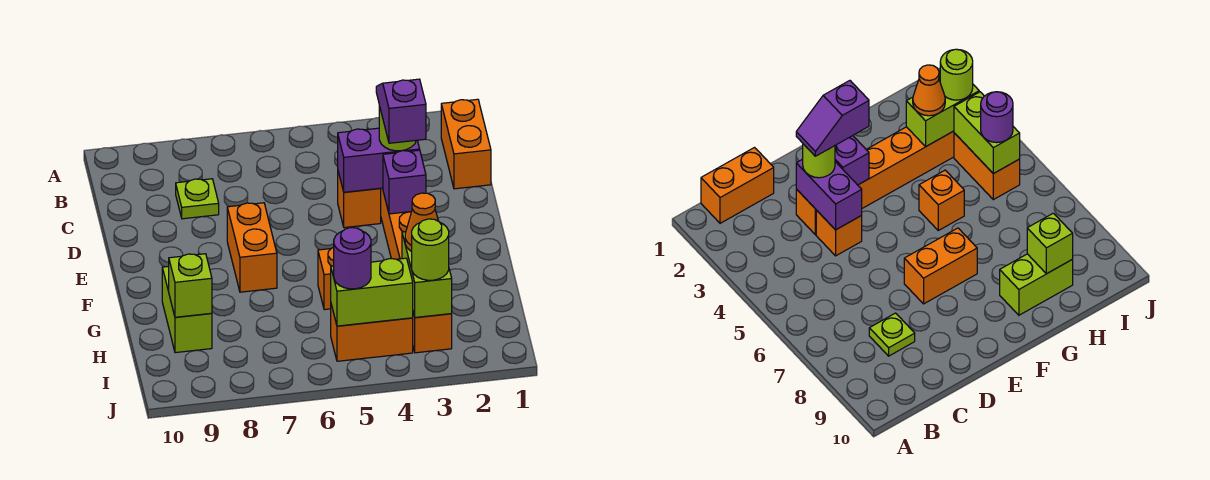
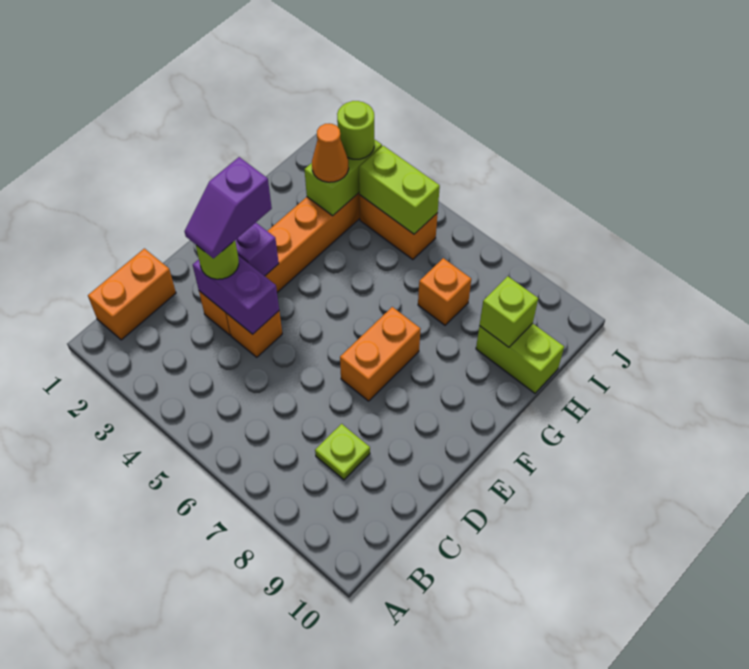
orange 1x1 brick [318,248,334,310] -> orange 1x1 brick moved to [418,258,471,325]
lime 1x2 brick [162,266,212,353] -> lime 1x2 brick turned to [476,323,564,393]
purple 1x1 round brick [334,228,371,289] -> none

